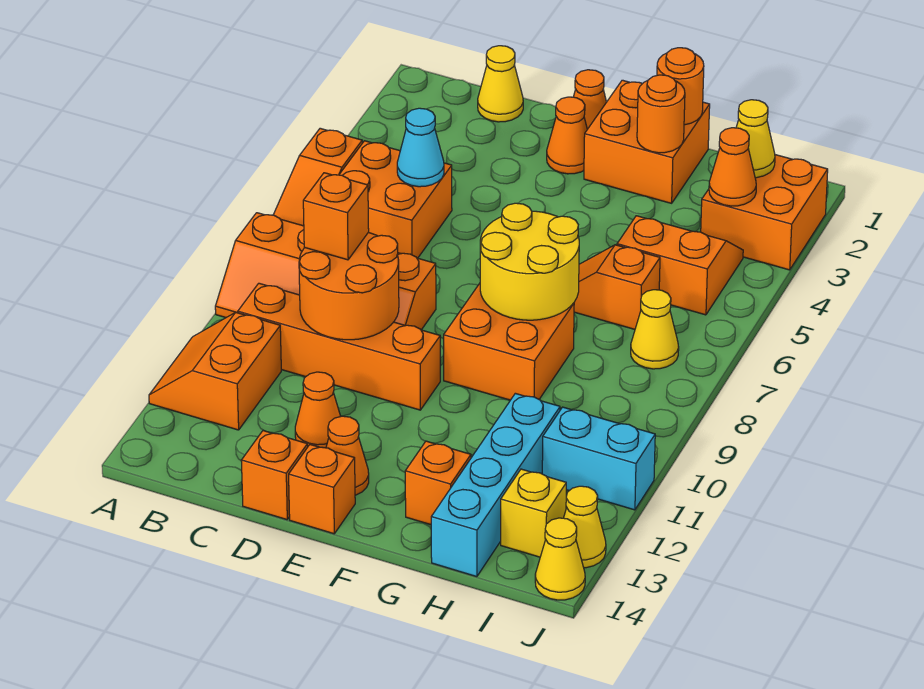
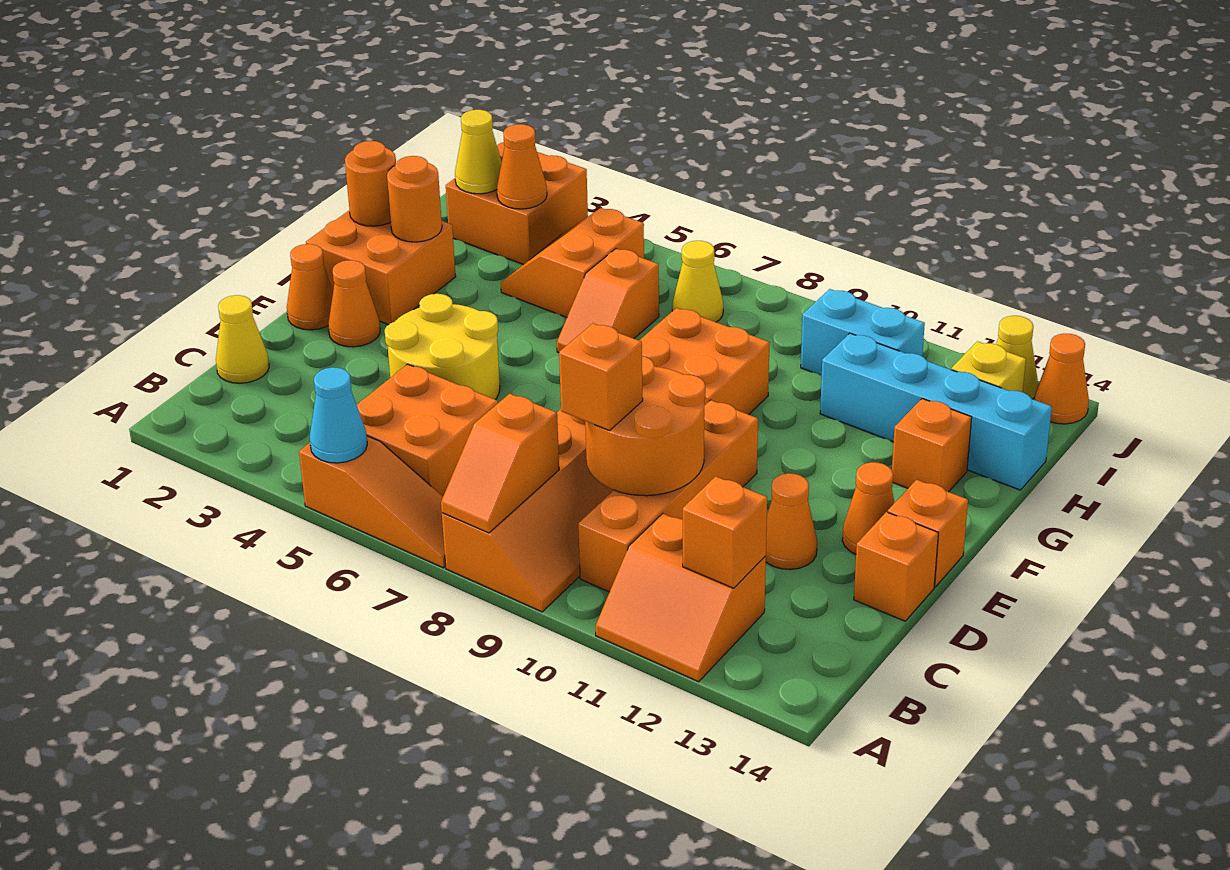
none -> orange 1x2 slope [441,394,559,533]
none -> orange 1x1 brick [683,476,767,588]
cyan 1x1 cone [397,108,444,187] -> cyan 1x1 cone moved to [310,367,367,463]
yellow 2x2 round brick [480,203,579,320] -> yellow 2x2 round brick moved to [385,294,500,400]
cyan 1x2 brick [542,407,655,510] -> cyan 1x2 brick turned to [801,289,925,376]
yellow 1x1 cone [535,518,585,600] -> orange 1x1 cone [1034,334,1089,424]

